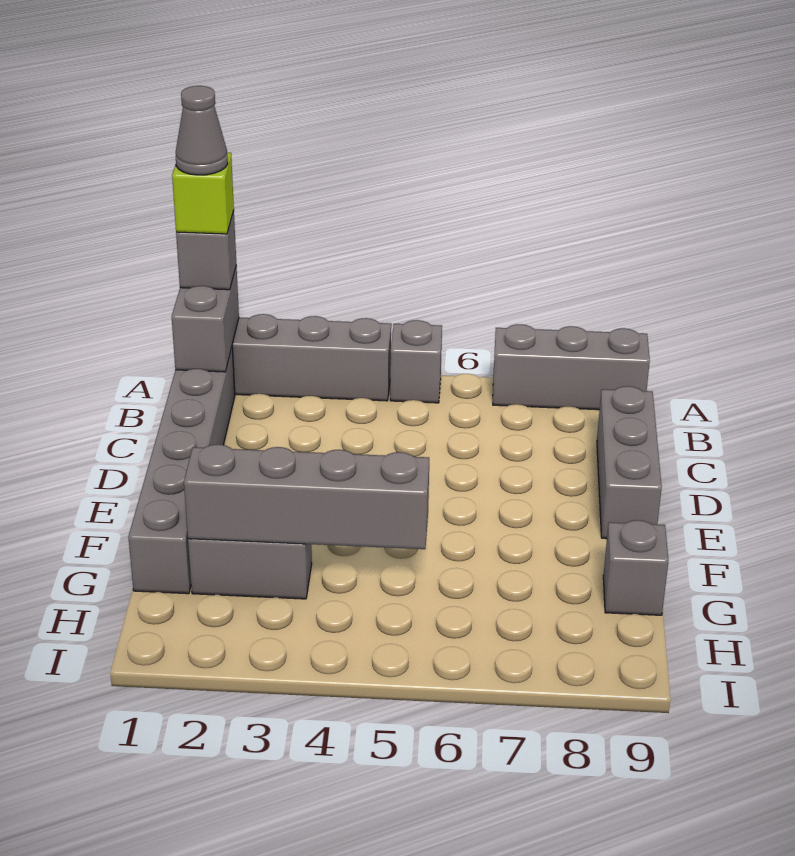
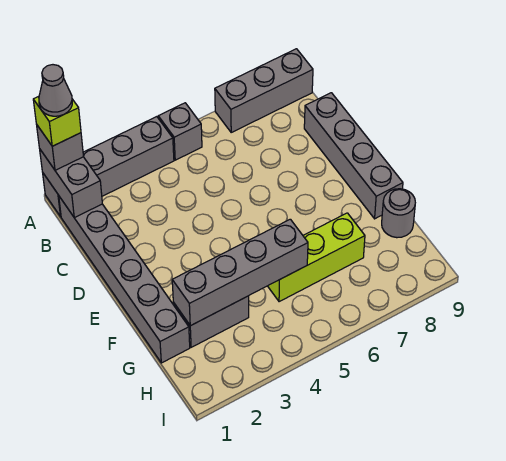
grey 1x3 brick [597,386,662,539] -> grey 1x4 brick [304,93,403,219]
none -> lime 1x3 brick [268,213,365,302]
grey 1x1 brick [603,520,668,615] -> grey 1x1 round brick [382,189,415,238]

